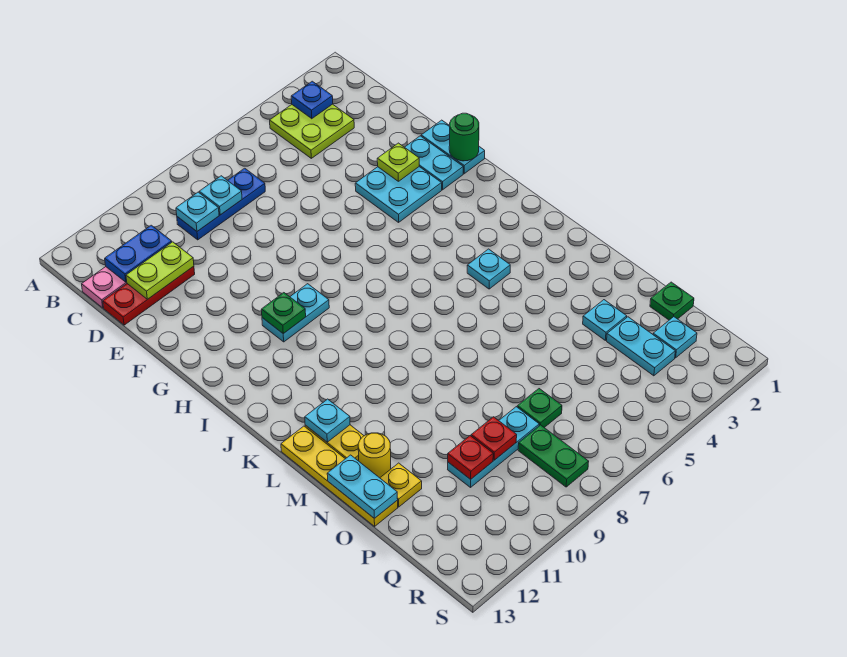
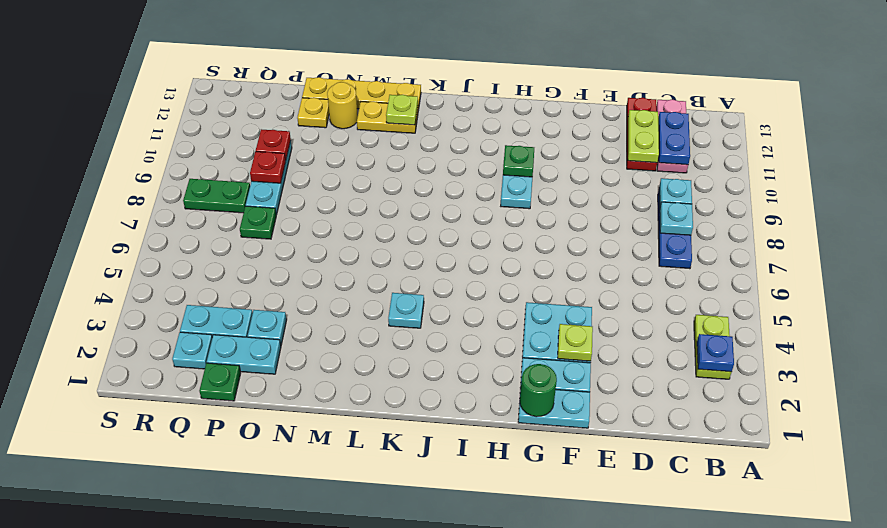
lime 2x2 plate [270,104,354,158] -> lime 1x2 plate [694,315,732,379]
cyan 1x1 plate [305,399,350,442] -> lime 1x1 plate [386,95,418,125]
cyan 1x2 plate [327,455,398,518] -> cyan 1x2 plate moved to [207,335,281,374]

